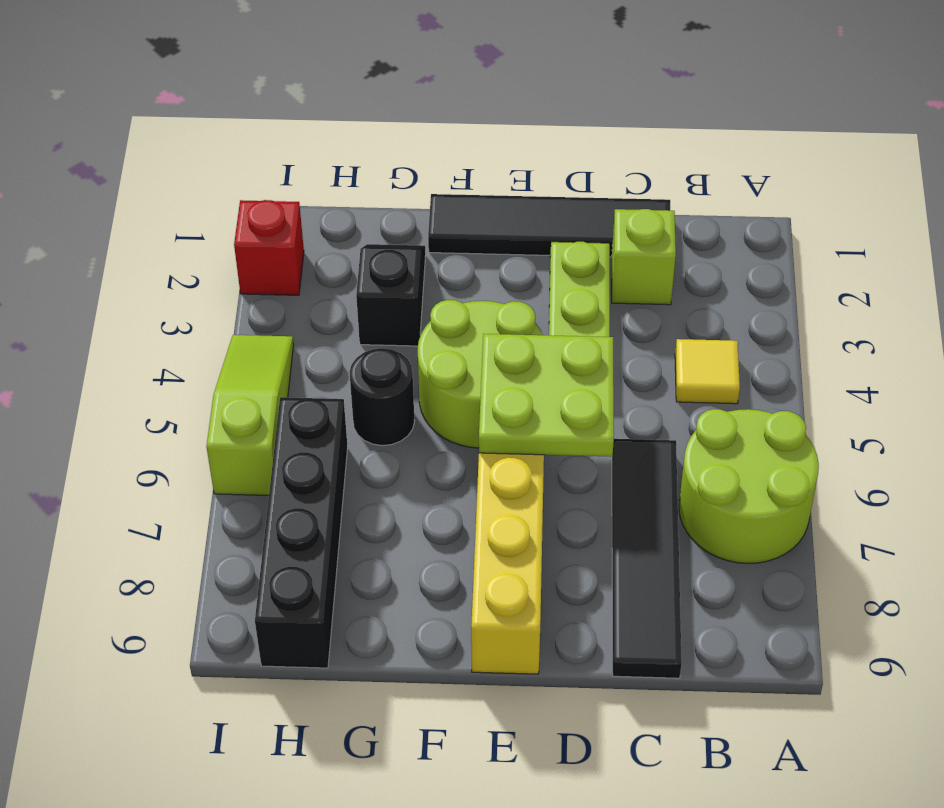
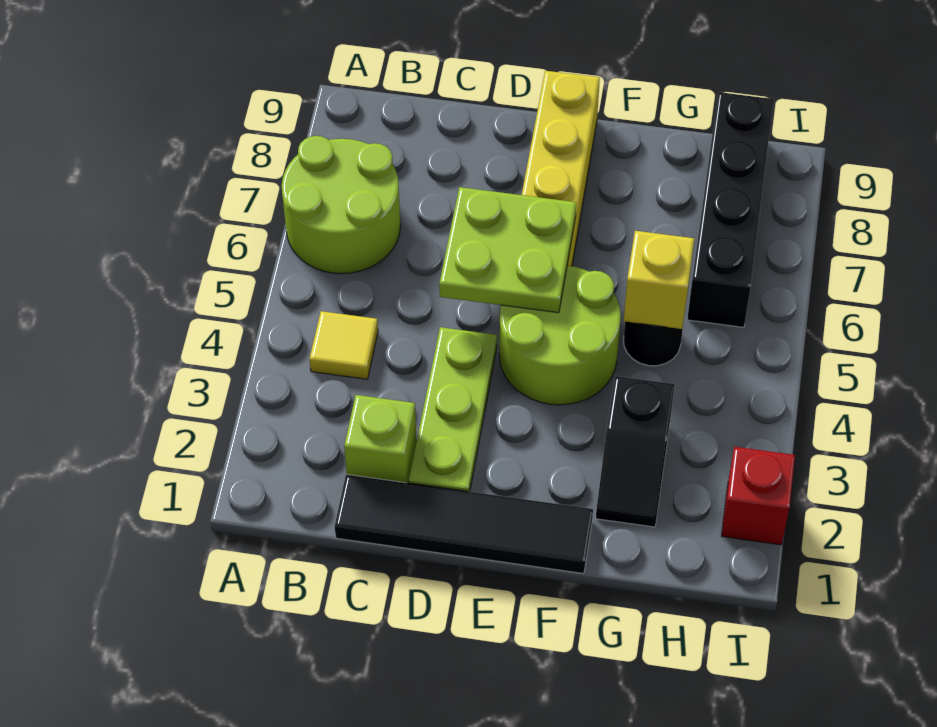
black 1x4 tile [612,439,682,678] -> none
none -> yellow 1x1 brick [624,231,694,329]
lime 1x3 slope [206,335,294,495] -> none

